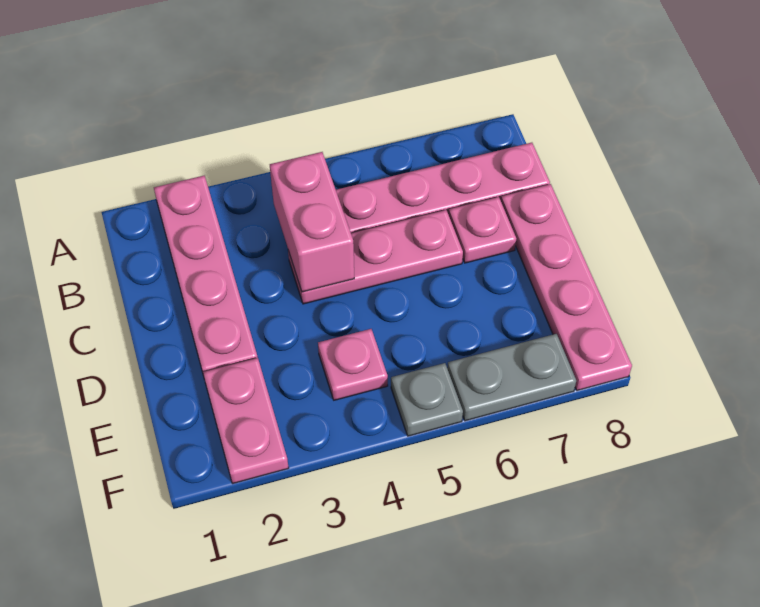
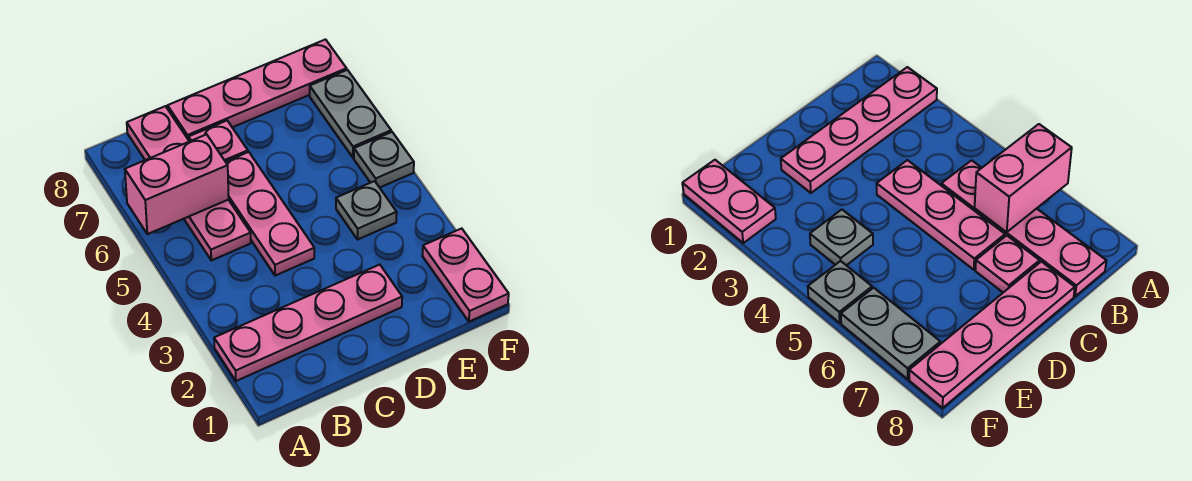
pink 1x2 brick [270,152,354,292] -> pink 1x2 brick moved to [125,134,229,234]
pink 1x2 plate [203,358,289,484] -> pink 1x2 plate turned to [423,228,509,322]
pink 1x1 plate [318,329,388,400] -> grey 1x1 plate [336,181,397,240]

